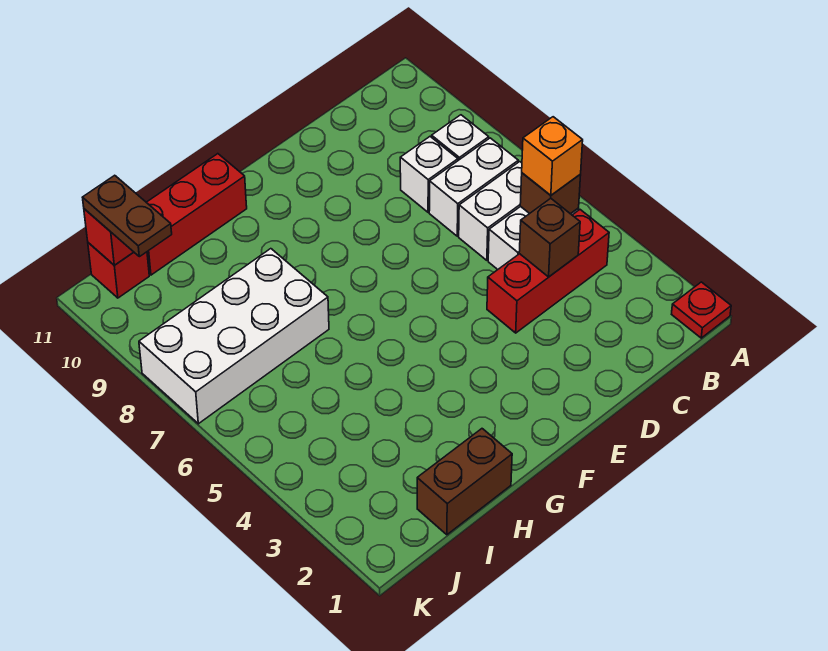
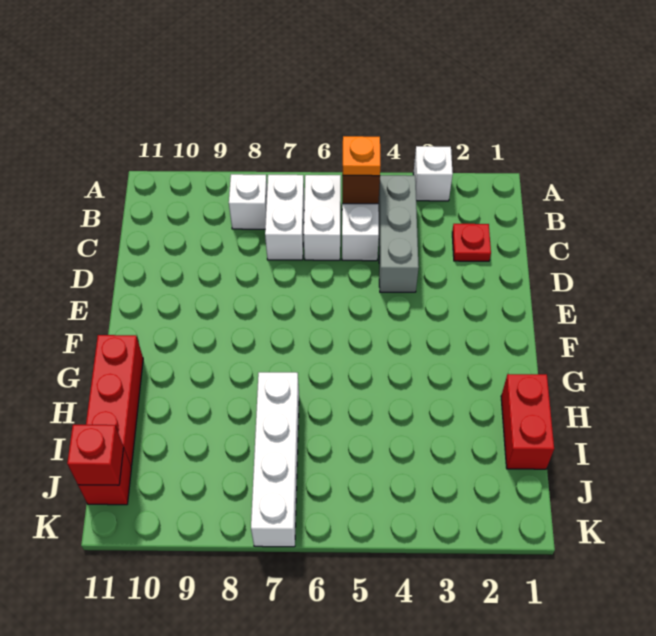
red 1x1 plate [672,282,731,338] -> red 1x1 plate moved to [452,224,491,261]
red 1x3 brick [487,210,609,333] -> grey 1x3 brick [378,175,419,292]
orange 1x1 brick [522,117,583,195] -> orange 1x1 plate [343,136,381,176]
brown 1x1 brick [519,198,580,277] -> none
white 1x1 brick [400,137,458,212] -> white 1x1 brick moved to [413,146,453,201]
brown 1x2 brick [417,429,512,535] -> red 1x2 brick [501,374,554,469]
white 2x4 brick [139,249,329,424] -> white 1x4 brick [251,372,299,547]
brown 1x2 plate [82,175,172,257] -> none

